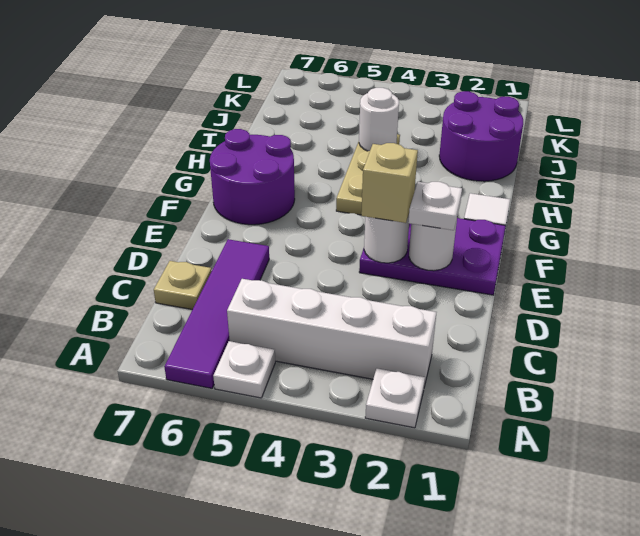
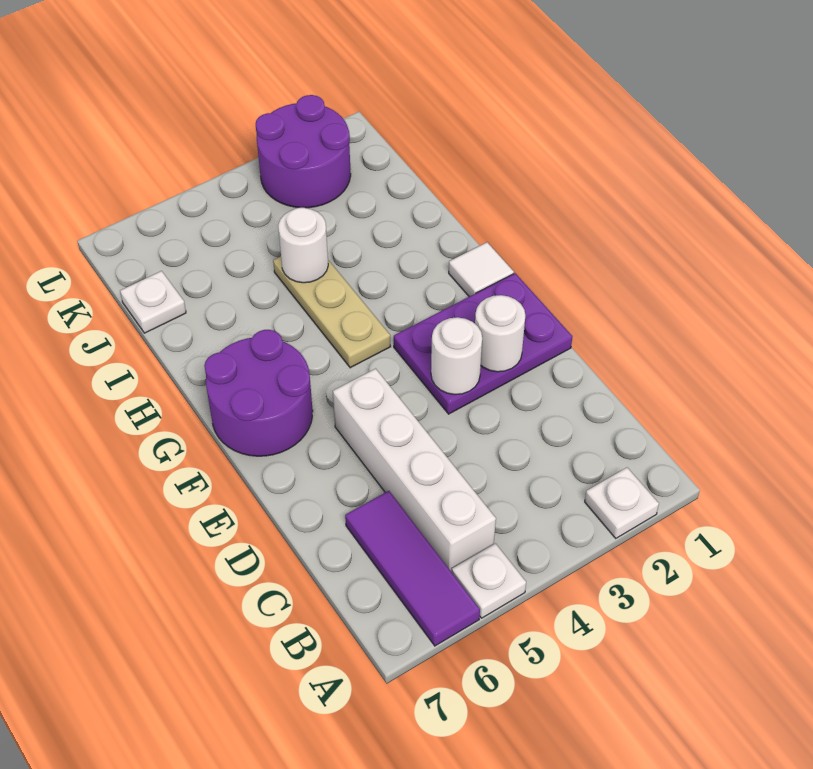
purple 1x4 tile [164,239,269,388] -> purple 1x3 tile [345,491,480,646]
white 1x4 brick [227,279,436,387] -> white 1x4 brick turned to [333,369,496,572]
tan 1x1 plate [154,261,212,310] -> none
white 1x1 plate [408,182,462,230] -> white 1x1 plate moved to [120,271,186,333]
tan 1x1 brick [361,143,418,223] -> none
purple 2x2 round brick [439,91,523,181] -> purple 2x2 round brick moved to [256,95,351,208]

